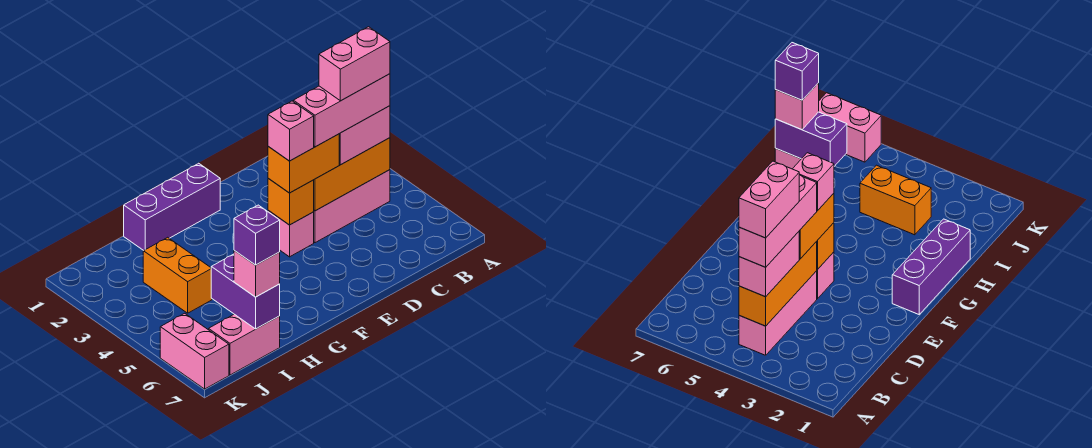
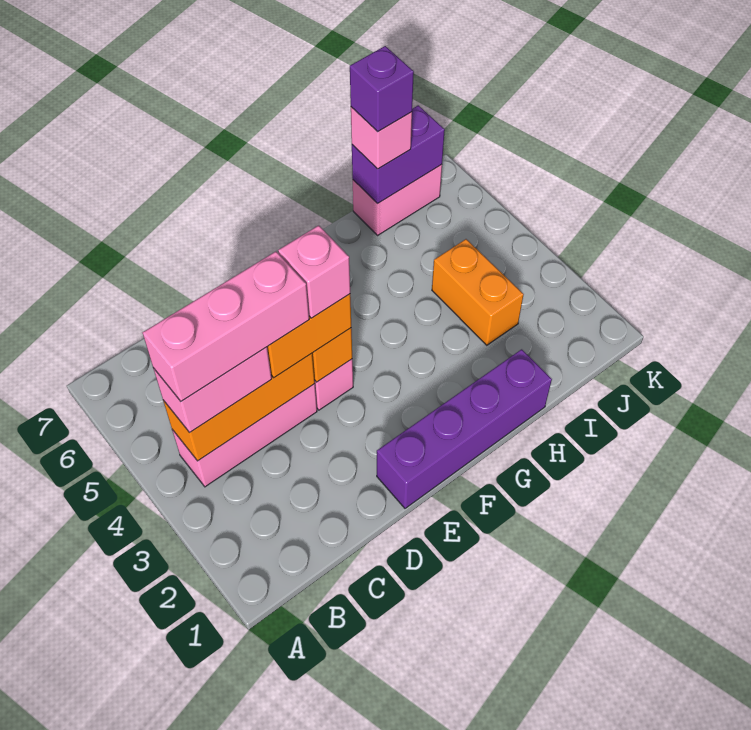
pink 1x2 brick [319,27,390,101] -> none
purple 1x3 brick [124,163,220,251] -> purple 1x4 brick [377,349,552,508]
purple 1x2 brick [211,254,280,329] -> purple 1x2 brick turned to [352,105,445,204]
pink 1x2 brick [160,313,229,389] -> none

